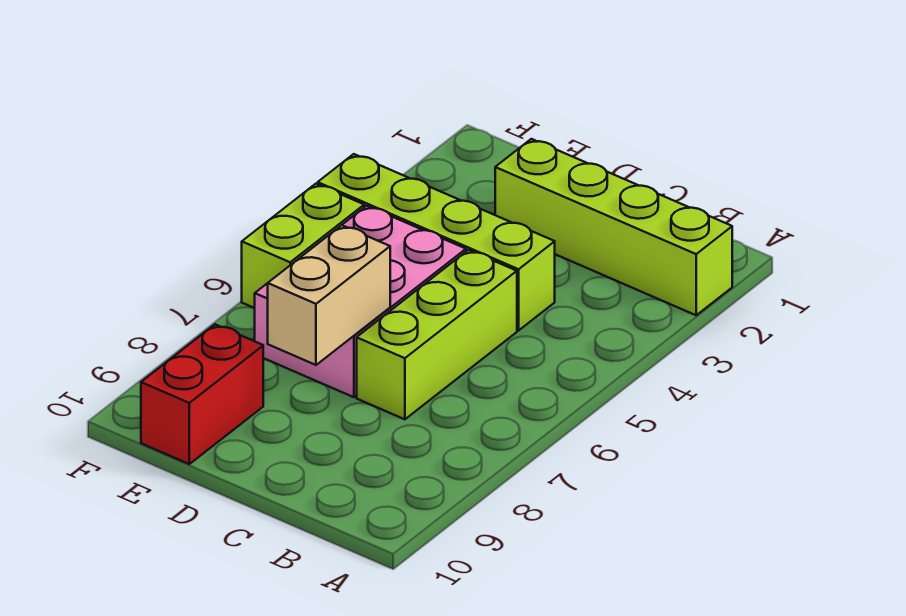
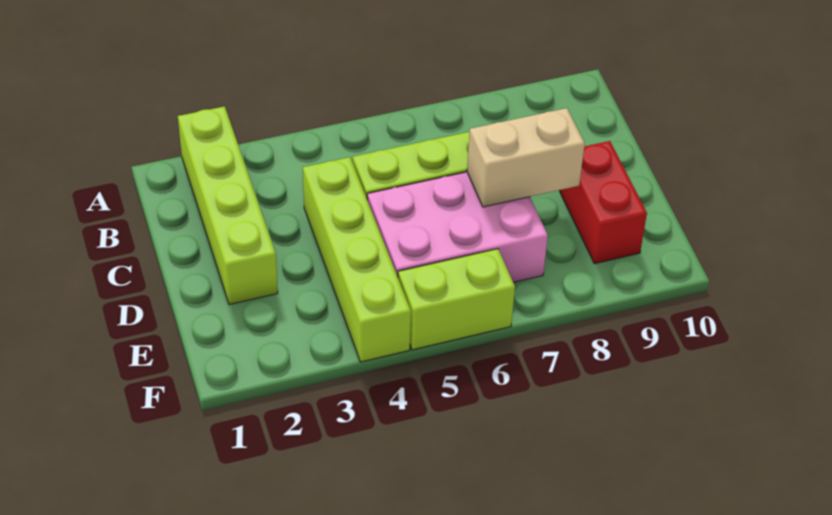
red 1x2 brick [141,324,263,464] -> red 1x2 brick turned to [560,141,647,264]

